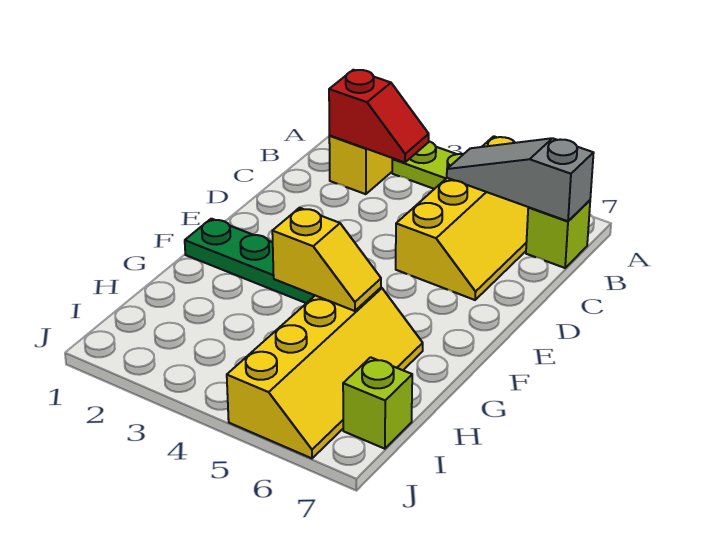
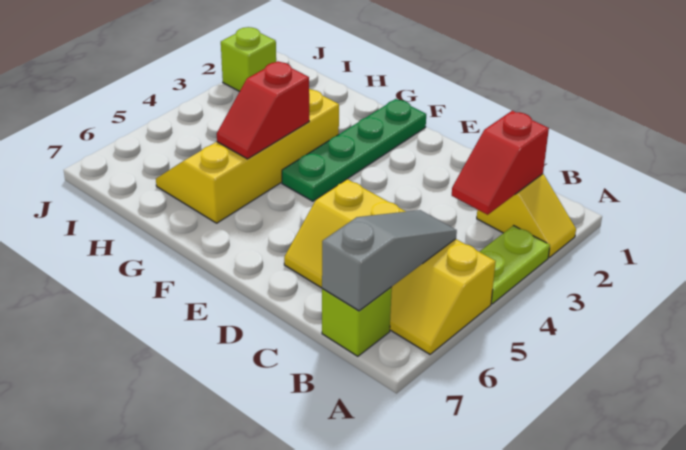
yellow 1x2 slope [272,208,381,311] -> red 1x2 slope [217,61,309,159]
yellow 2x4 slope [227,288,423,458] -> yellow 2x4 slope turned to [156,89,339,223]
lime 1x1 brick [343,357,412,449] -> lime 1x1 brick moved to [221,27,276,92]

